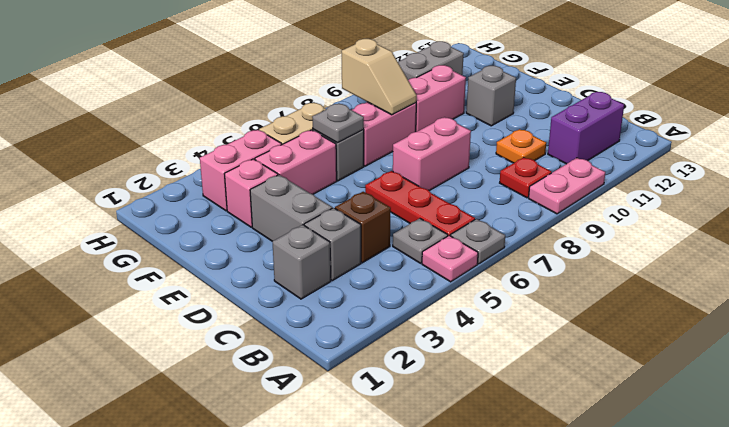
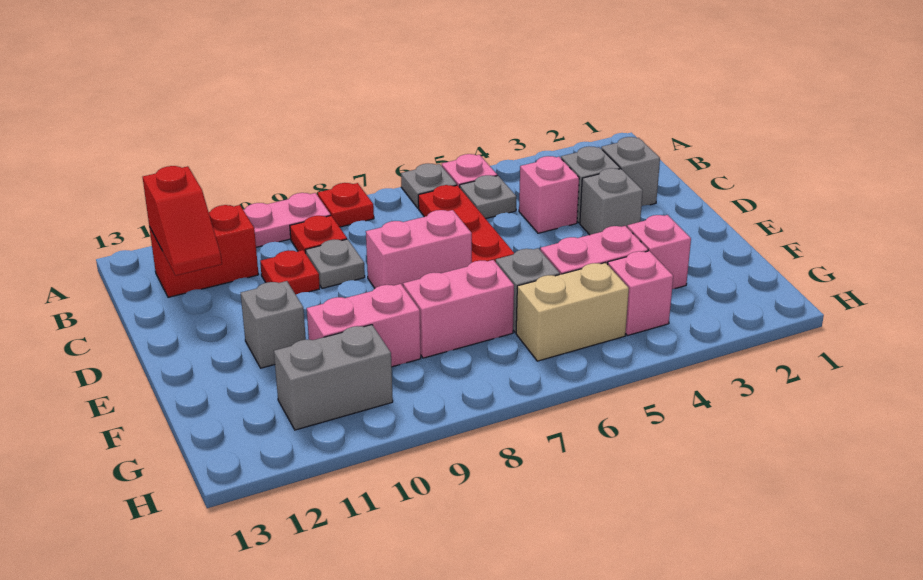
none -> red 1x1 plate [318,183,374,227]
purple 1x2 brick [548,92,624,164] -> red 1x2 brick [149,205,259,297]
none -> red 1x2 slope [143,166,222,276]
brown 1x1 brick [335,192,391,263] -> pink 1x1 brick [519,156,579,233]
orange 1x1 plate [496,129,546,163] -> red 1x1 plate [260,250,320,295]
grey 1x2 brick [250,175,332,241] -> grey 1x1 brick [580,168,643,235]
grey 1x1 plate [312,104,364,143] -> grey 1x1 plate moved to [306,239,365,288]
tan 1x2 slope [342,39,417,115] -> none
pink 1x2 brick [200,130,282,211] -> pink 1x1 brick [608,251,673,336]

